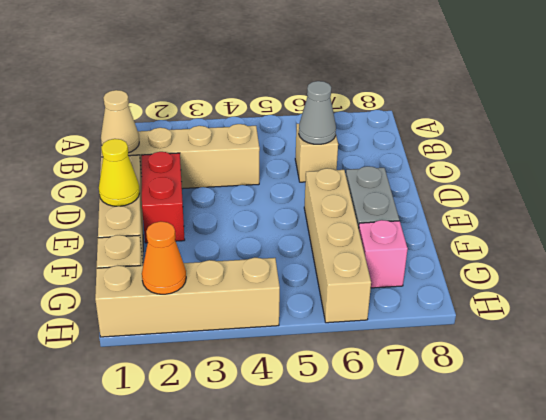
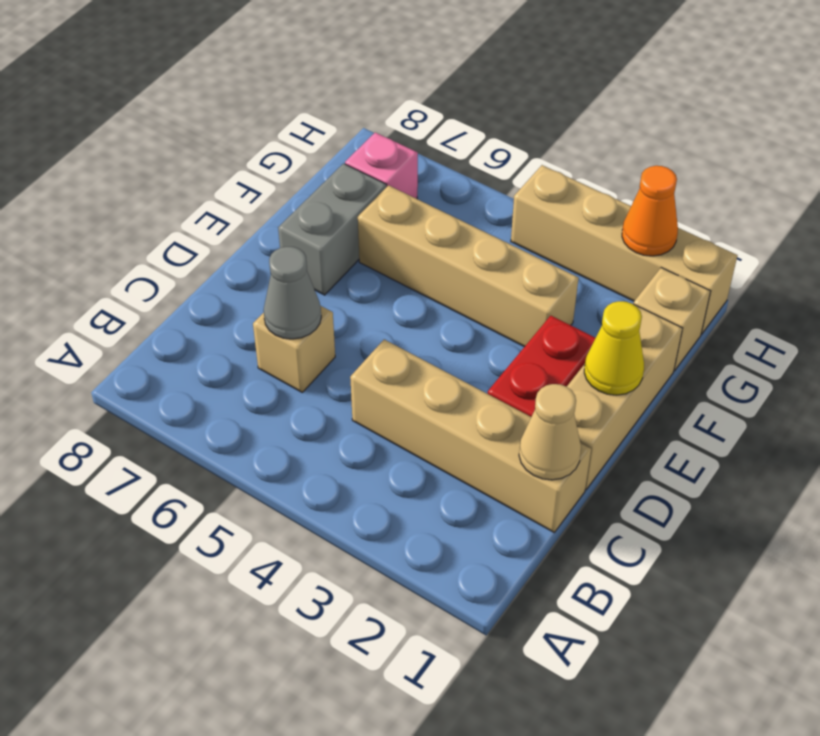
tan 1x4 brick [304,168,371,323] -> tan 1x4 brick turned to [358,185,579,347]

